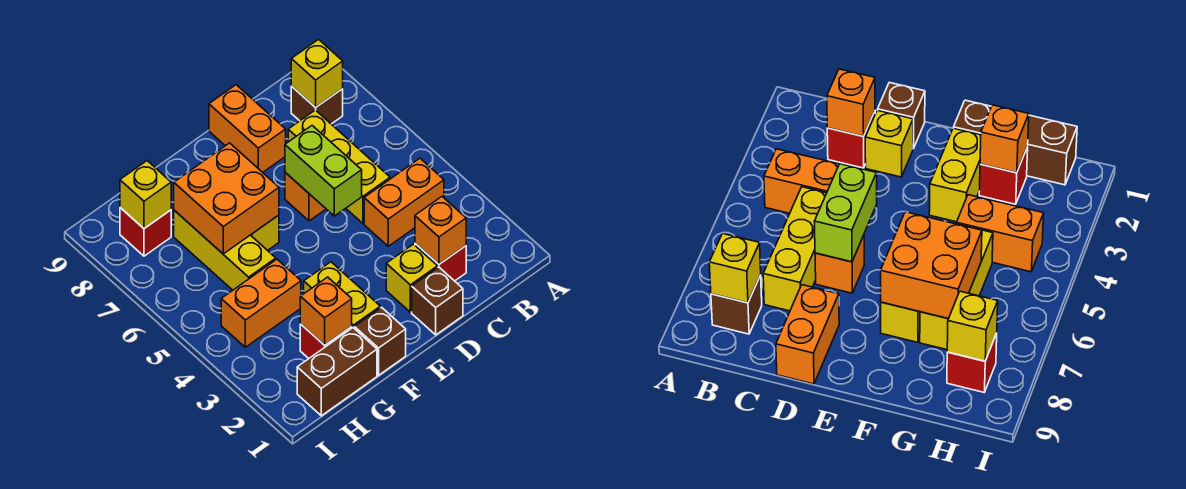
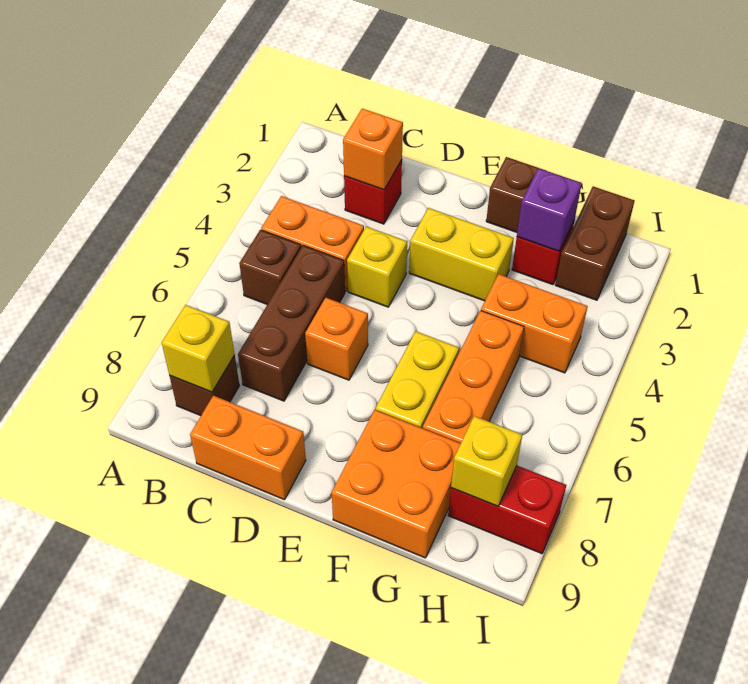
yellow 1x3 brick [288,110,390,223] -> brown 1x3 brick [238,246,345,401]
brown 1x1 brick [412,267,463,335] -> brown 1x1 brick moved to [239,230,301,304]
yellow 1x1 brick [386,244,438,312] -> yellow 1x1 brick moved to [347,227,407,307]
lime 1x2 brick [285,126,362,216] -> none
orange 1x2 brick [209,85,286,172] -> orange 1x2 brick turned to [190,396,306,500]
yellow 1x2 brick [304,262,380,328] -> yellow 1x2 brick turned to [409,208,514,301]
orange 2x2 brick [174,143,279,254] -> orange 2x2 brick moved to [332,410,461,558]
brown 1x2 brick [297,328,377,416] -> brown 1x2 brick turned to [555,186,634,300]
orange 1x1 brick [300,277,352,345] -> purple 1x1 brick [517,168,582,251]
yellow 1x3 brick [174,210,276,290] -> orange 1x3 brick [423,311,524,443]
red 1x1 brick [120,208,171,256] -> red 1x2 brick [448,466,566,554]

